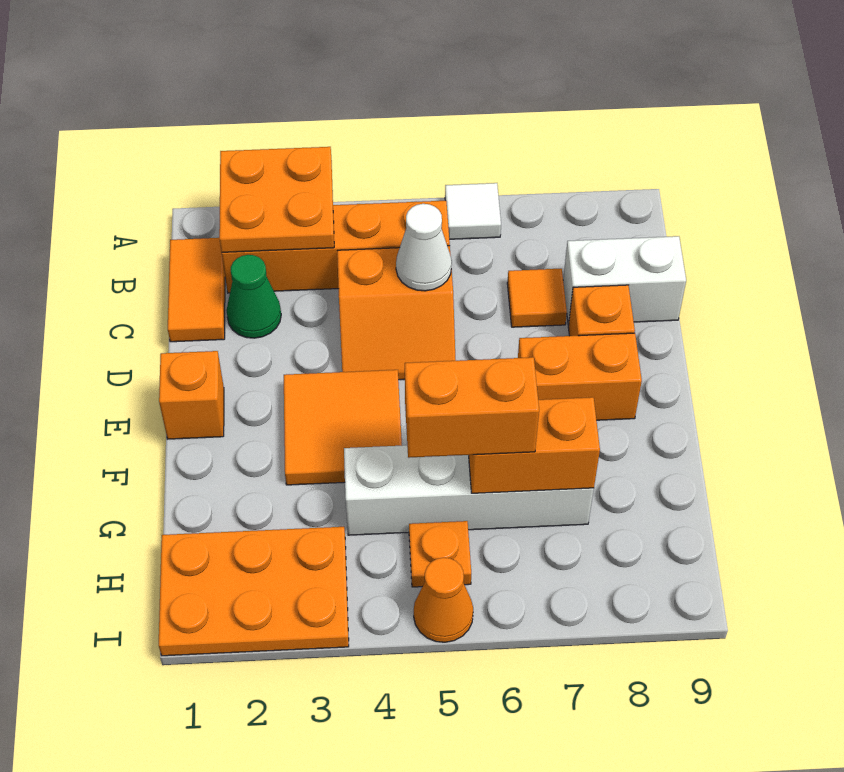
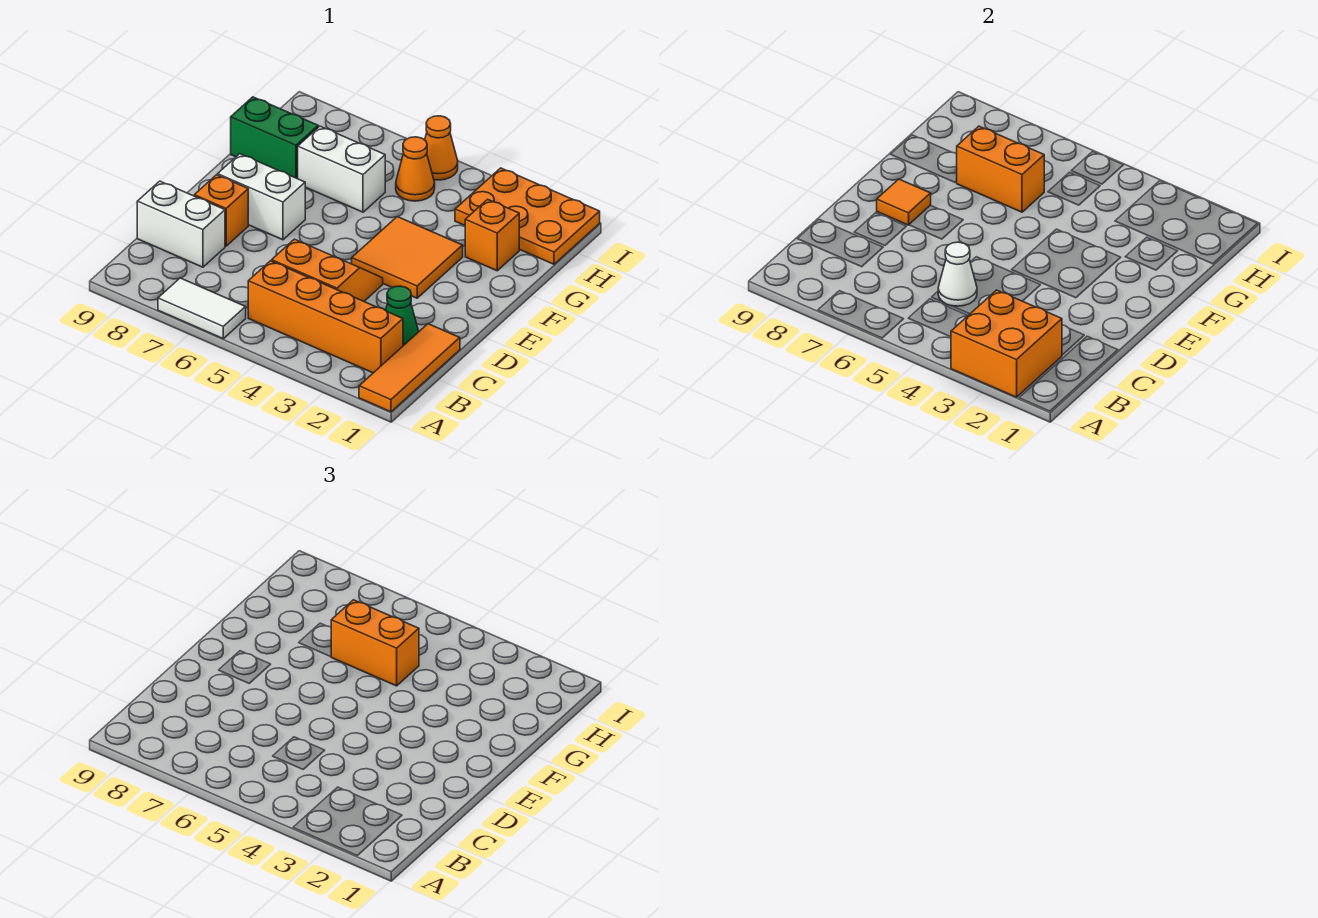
orange 2x2 plate [219,147,334,252] -> orange 2x2 brick [951,290,1062,397]
white 1x1 tile [445,183,501,239] -> white 1x2 tile [158,278,246,339]
orange 1x2 tile [168,238,225,342] -> orange 1x3 tile [359,324,460,412]
orange 1x1 tile [507,269,567,327] -> orange 1x1 tile moved to [877,179,931,225]
orange 1x1 brick [159,351,224,439] -> orange 1x1 brick moved to [465,199,519,271]
orange 1x2 brick [518,333,642,420] -> white 1x2 brick [218,154,305,240]
white 1x4 brick [344,445,594,535] -> white 1x2 brick [298,126,385,212]
none -> green 1x2 brick [231,97,318,179]
orange 1x1 plate [409,521,471,587] -> orange 1x1 cone [396,137,435,201]

